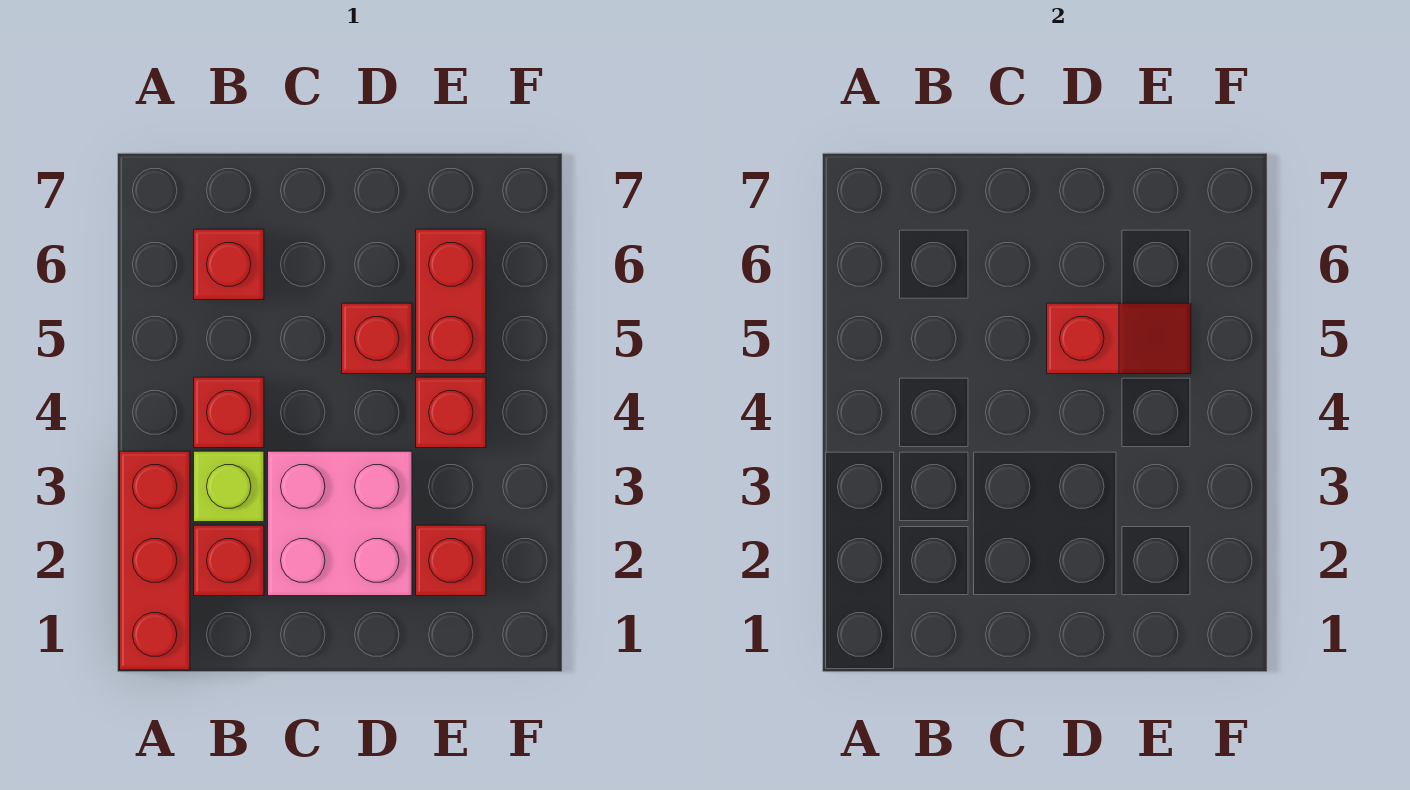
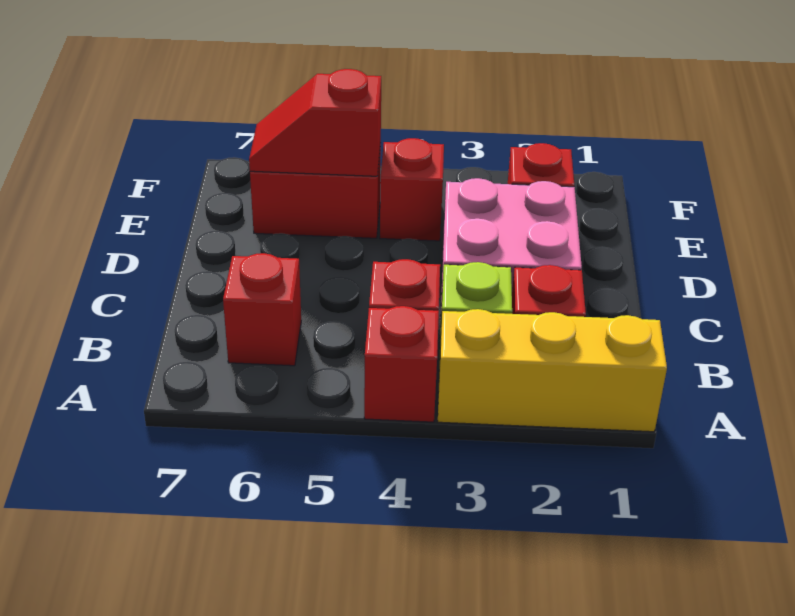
red 1x3 brick [120,451,190,670] -> yellow 1x3 brick [438,309,667,432]
red 1x1 brick [342,303,412,374] -> red 1x1 brick moved to [364,306,439,422]
red 1x2 slope [1047,303,1191,374] -> red 1x2 slope turned to [249,69,381,176]

